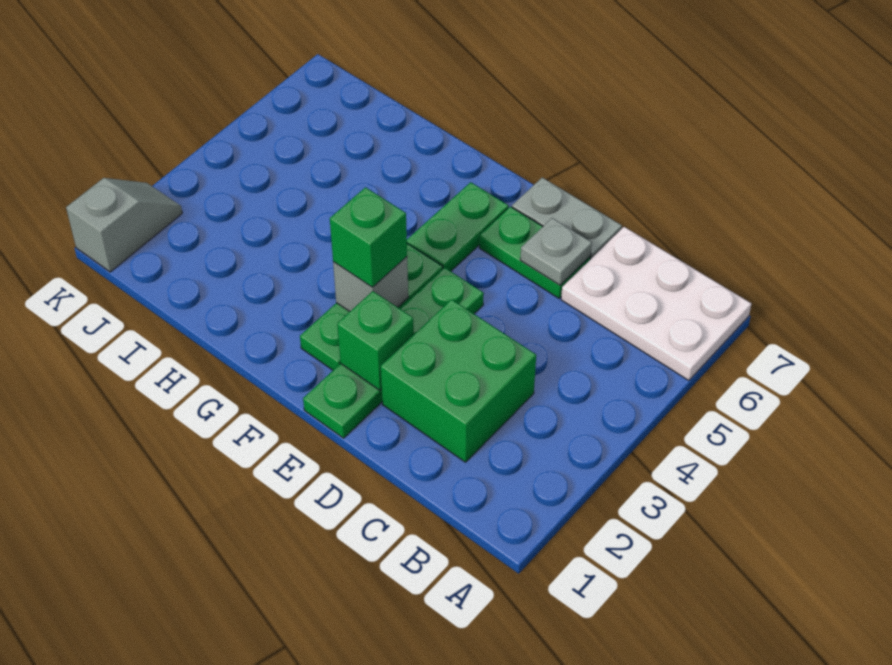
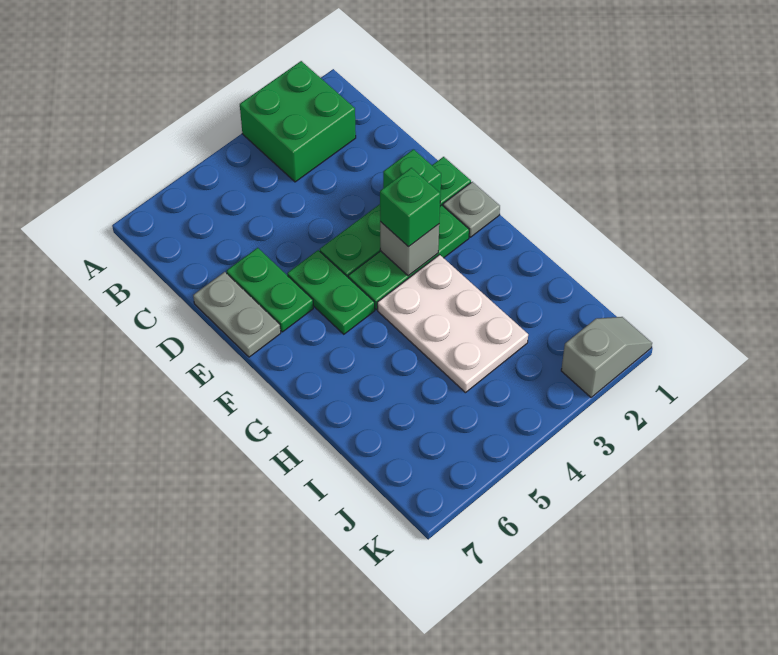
white 2x3 plate [561,227,752,381] -> white 2x3 plate moved to [377,255,528,393]
green 2x2 brick [381,300,536,462] -> green 2x2 brick moved to [240,61,356,182]
grey 1x1 plate [520,218,592,285] -> grey 1x1 plate moved to [443,182,500,237]
green 1x2 plate [407,182,509,271] -> green 1x2 plate turned to [287,250,375,334]
grey 1x2 slope [66,178,182,272] -> grey 1x2 slope turned to [561,317,652,397]

